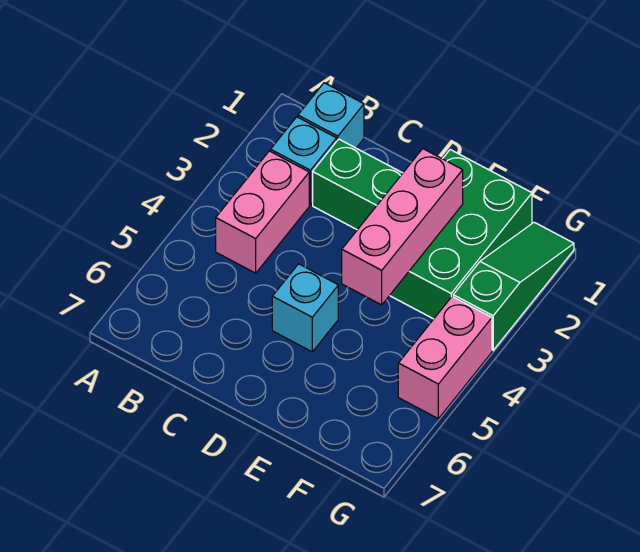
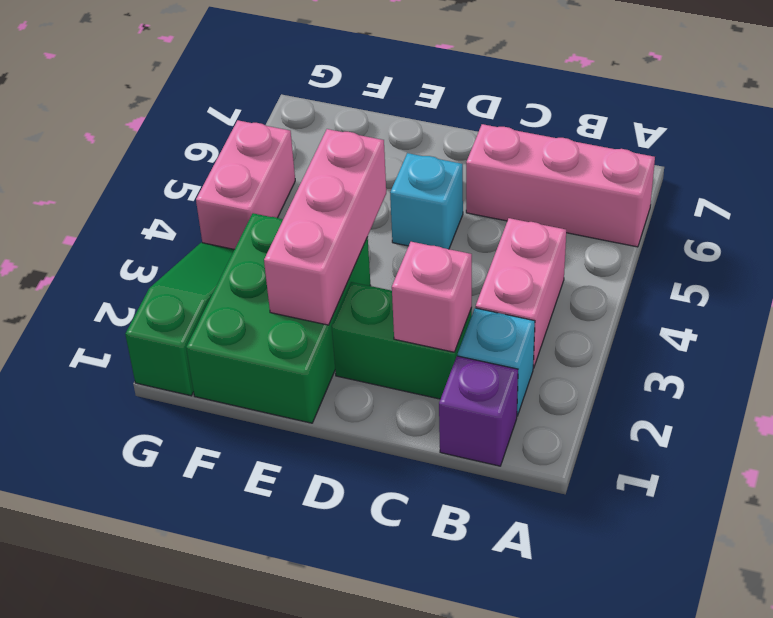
none -> pink 1x3 brick [466,124,655,247]
cyan 1x1 brick [298,83,364,148] -> purple 1x1 brick [439,356,518,466]
none -> pink 1x1 brick [392,242,472,352]
green 1x3 slope [453,222,574,350] -> green 1x3 slope turned to [125,243,234,396]

